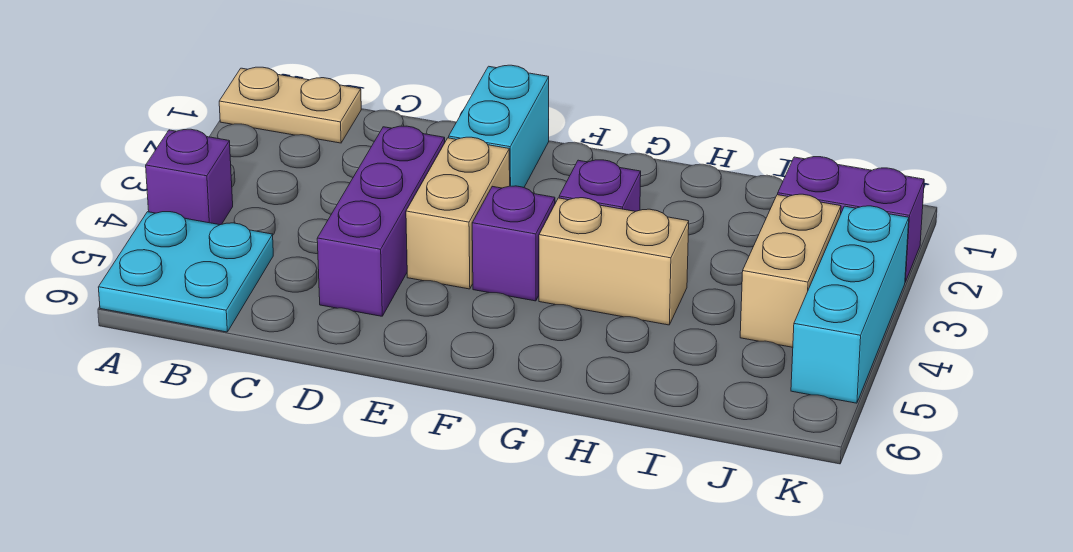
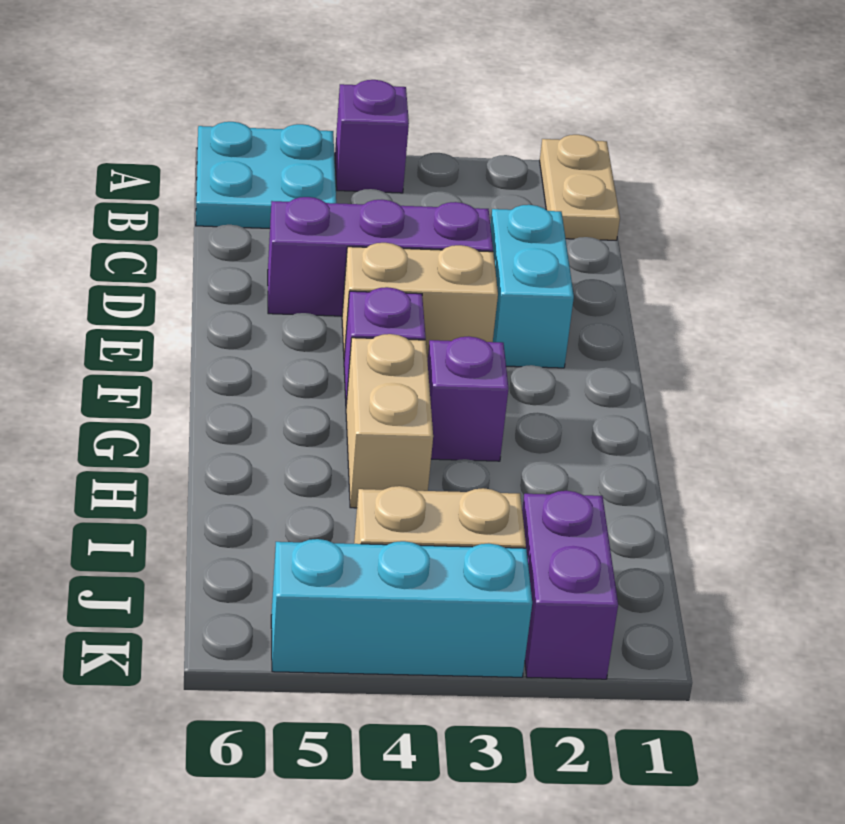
cyan 1x2 brick [449,65,549,187] -> cyan 1x2 brick turned to [490,205,574,368]

